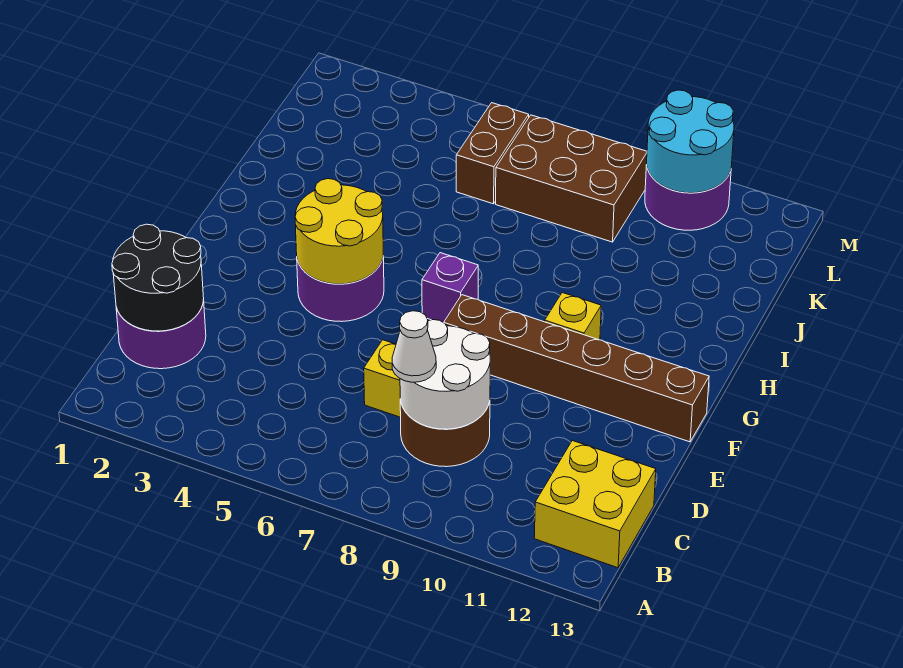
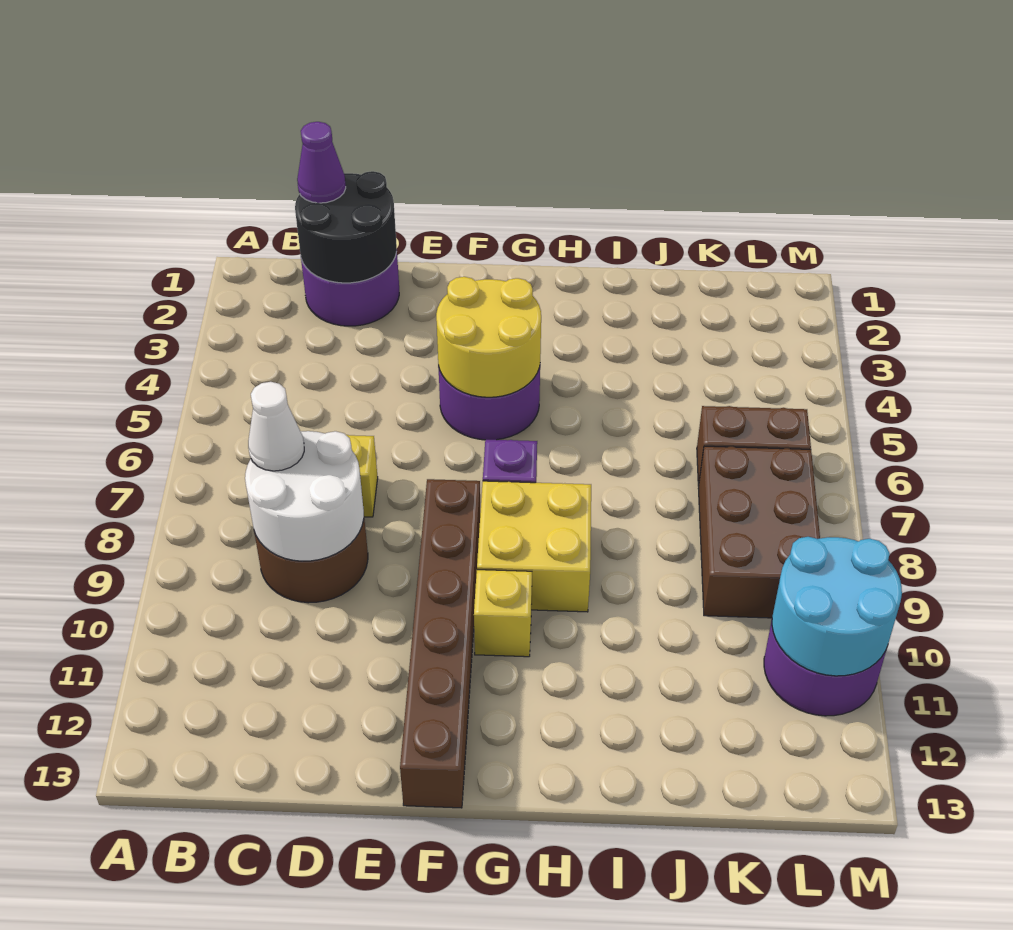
yellow 2x2 brick [534,440,656,568] -> yellow 2x2 brick moved to [477,481,591,612]
none -> purple 1x1 cone [297,122,346,203]

